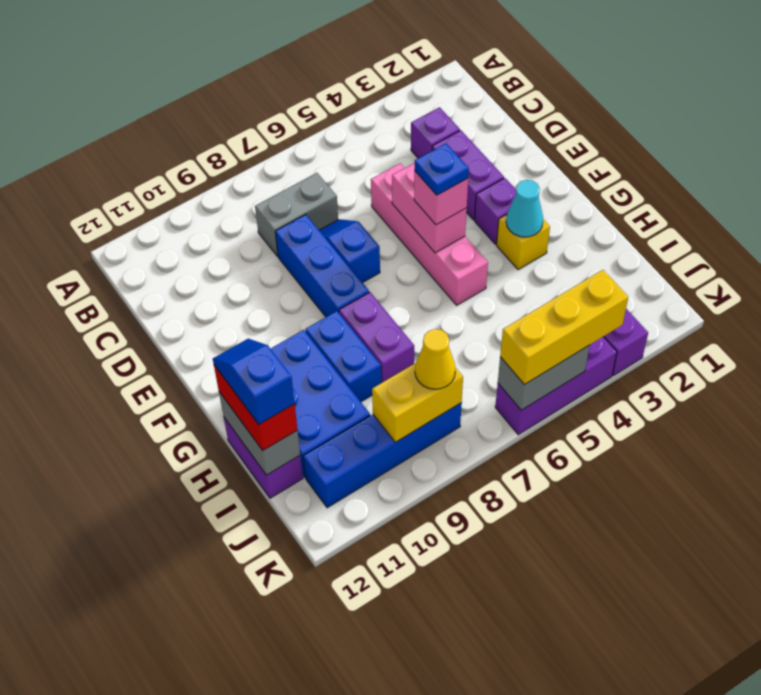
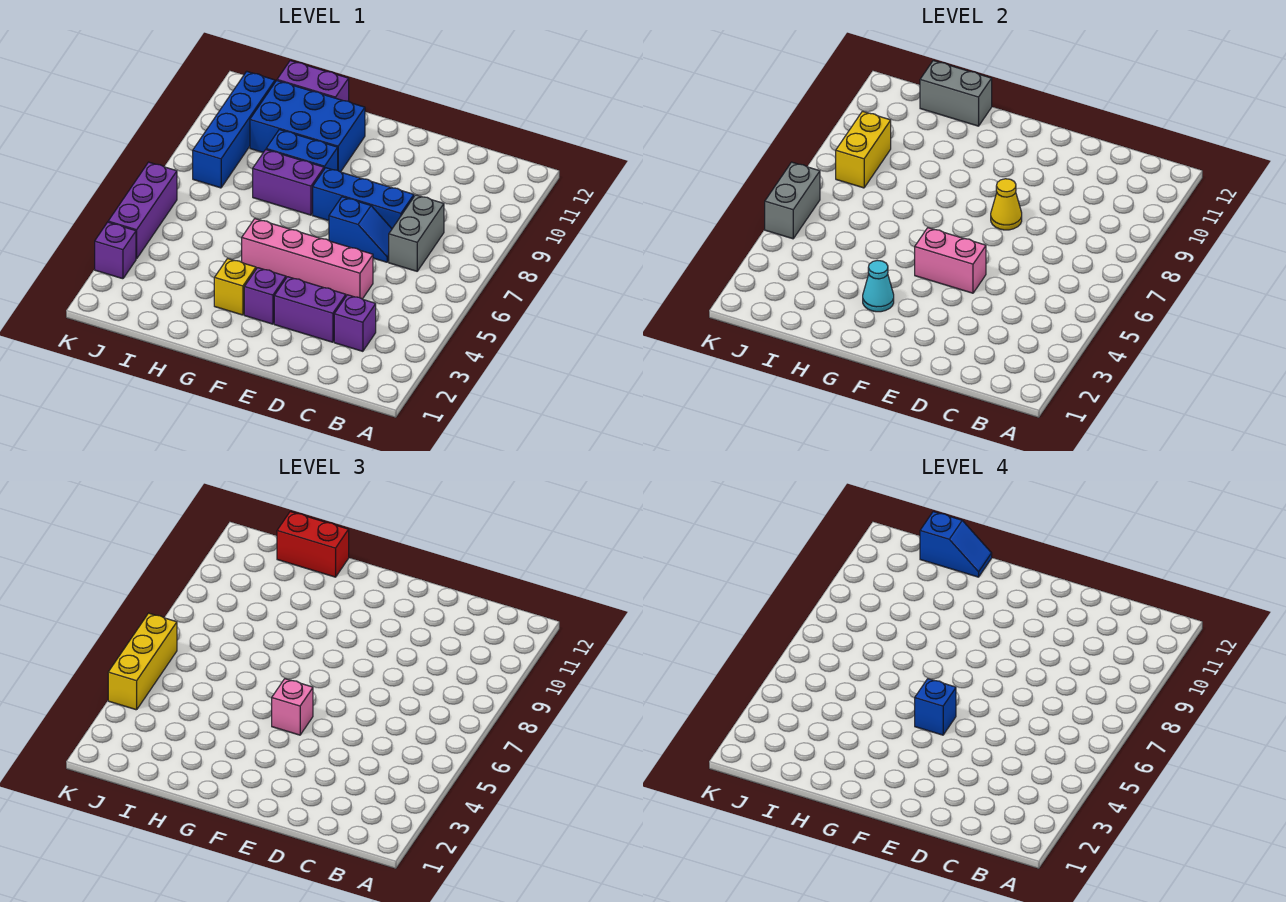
blue 1x1 plate [414,143,469,195] -> blue 1x1 brick [915,679,956,735]
yellow 1x1 cone [415,329,455,389] -> yellow 1x1 cone moved to [991,179,1022,230]

